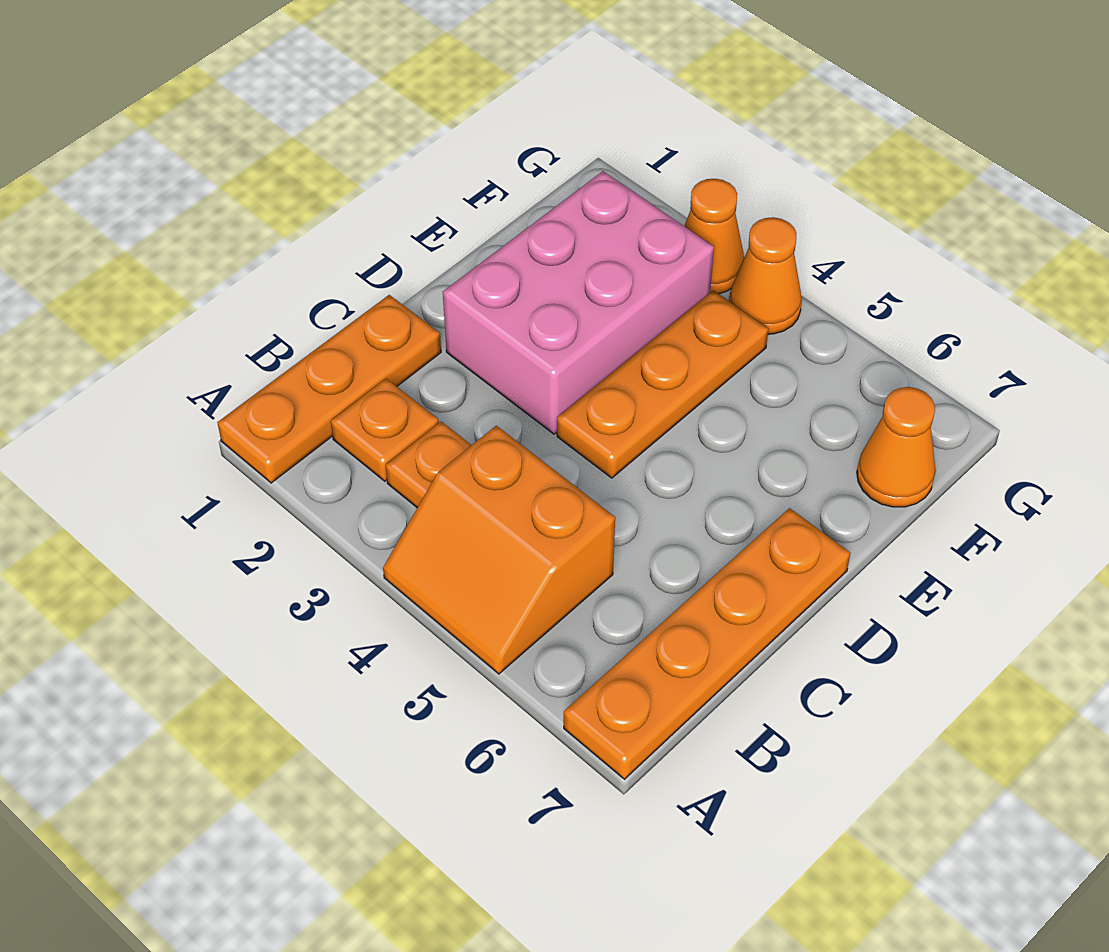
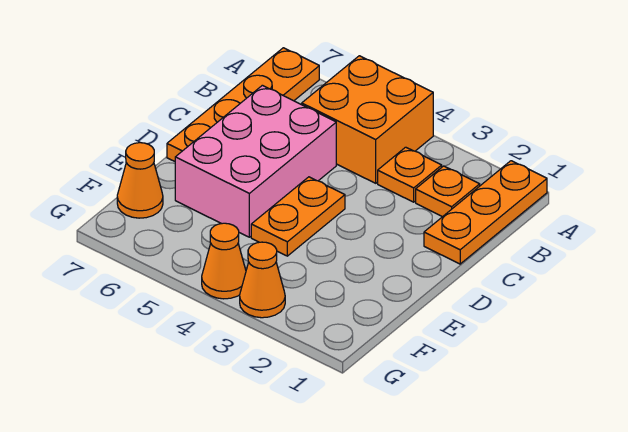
orange 2x2 slope [383,426,615,674] -> orange 2x2 brick [302,56,433,183]
pink 2x3 brick [443,171,714,434] -> pink 2x3 brick moved to [175,85,336,237]
orange 1x3 plate [557,291,768,478] -> orange 1x2 plate [251,177,345,256]

